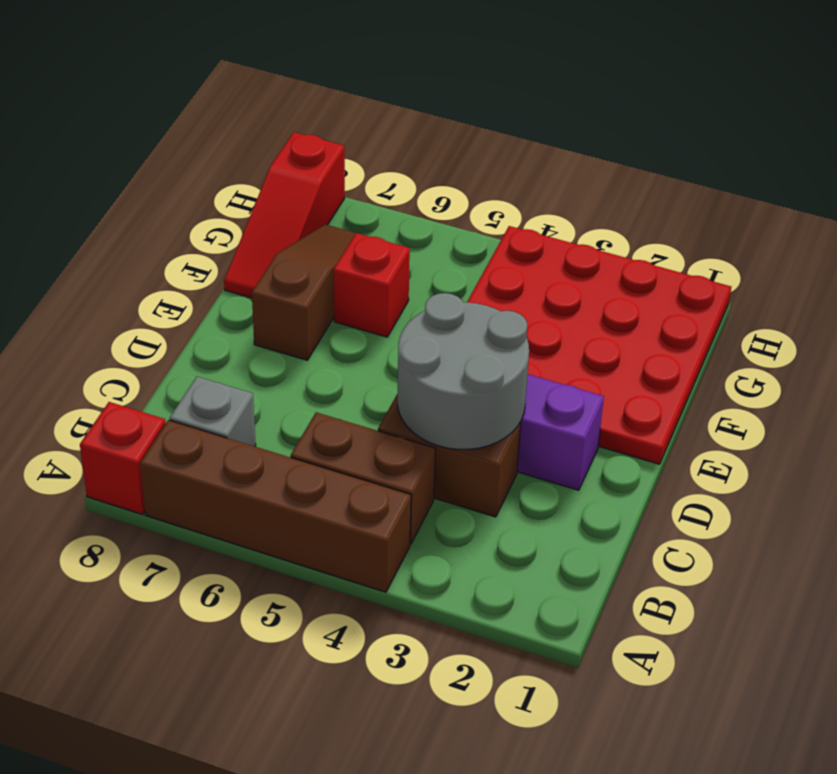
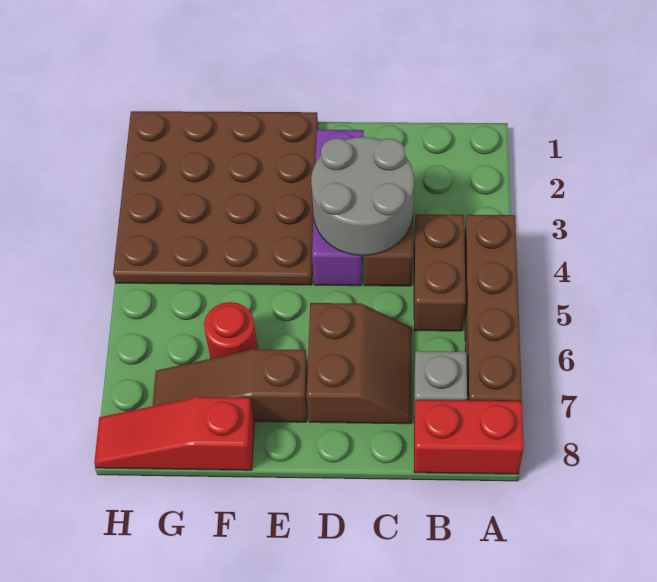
red 1x1 brick [80,402,166,514] -> red 1x2 brick [414,400,524,474]
none -> brown 2x2 slope [307,303,412,424]
red 4x4 plate [467,226,731,464] -> brown 4x4 plate [113,111,318,285]
red 1x1 brick [334,233,410,337] -> red 1x1 round brick [204,302,258,358]
red 1x3 slope [224,132,345,298] -> red 1x3 slope turned to [94,397,254,470]

